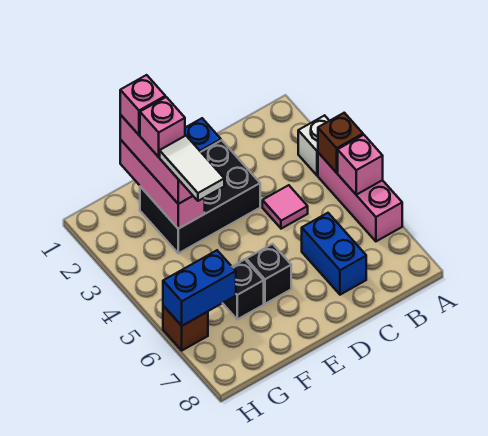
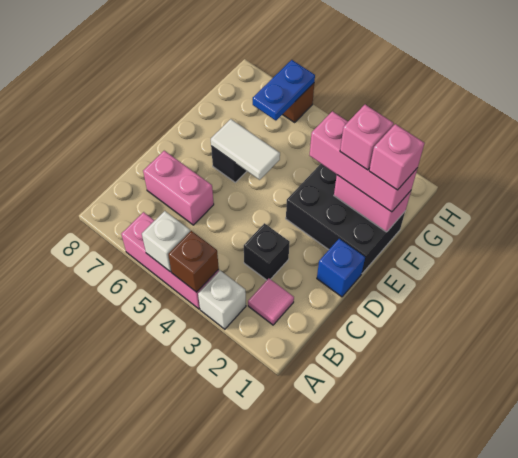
pink 1x1 brick [338,135,383,195] -> white 1x1 brick [142,211,190,272]
pink 1x1 tile [262,185,308,229] -> pink 1x1 tile moved to [248,278,294,325]
blue 1x2 brick [302,213,366,295] -> pink 1x2 brick [143,151,214,225]
black 2x3 brick [140,140,260,253] -> black 2x3 brick turned to [286,164,405,273]
pink 1x3 brick [120,140,205,229] -> pink 1x2 brick [334,175,411,232]
white 1x2 tile [160,136,224,201] -> white 1x2 tile moved to [211,119,280,180]
black 1x1 brick [223,260,264,319] -> black 1x1 brick moved to [244,223,290,280]
blue 1x2 brick [163,250,236,326] -> blue 1x2 plate [253,60,315,121]

